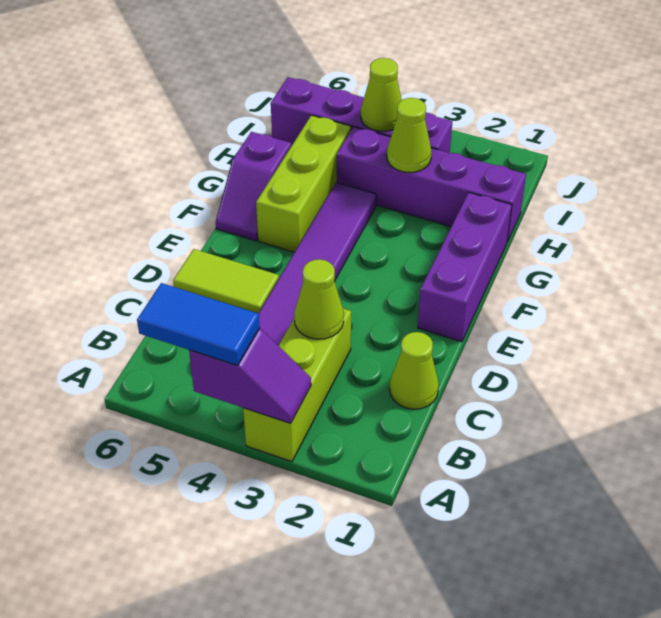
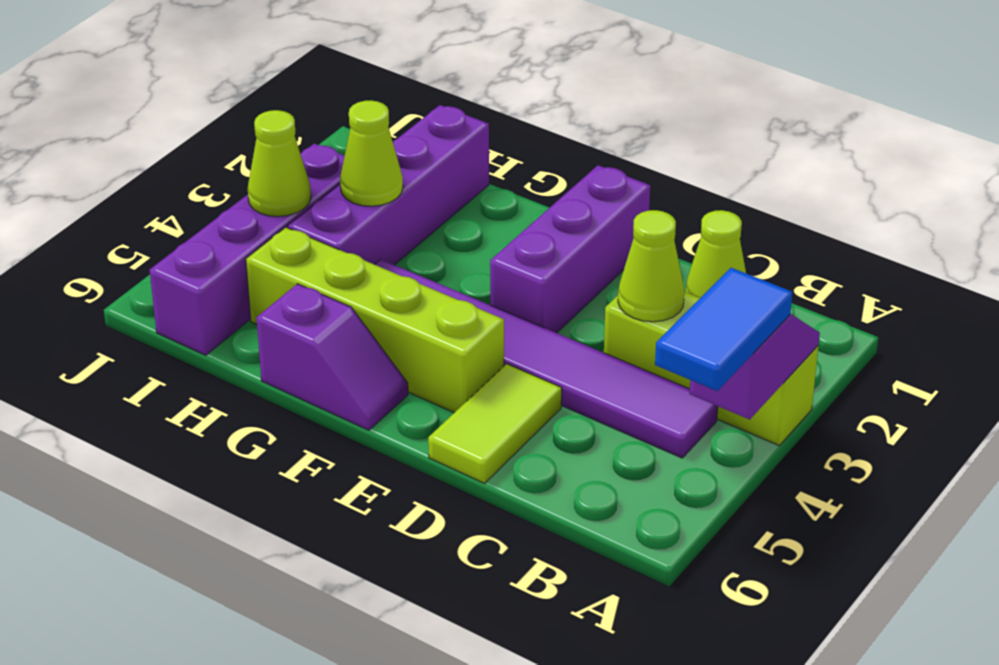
purple 1x3 brick [418,193,512,342] -> purple 1x3 brick turned to [490,165,650,333]
lime 1x3 brick [256,115,351,252] -> lime 1x4 brick [246,227,504,413]

